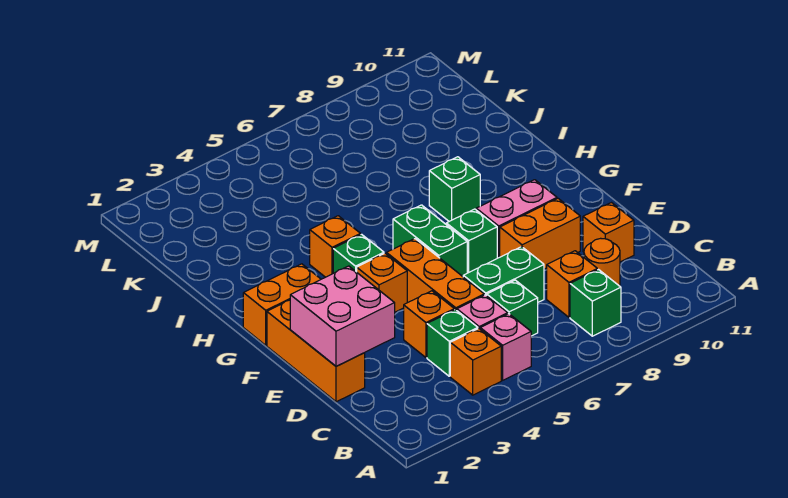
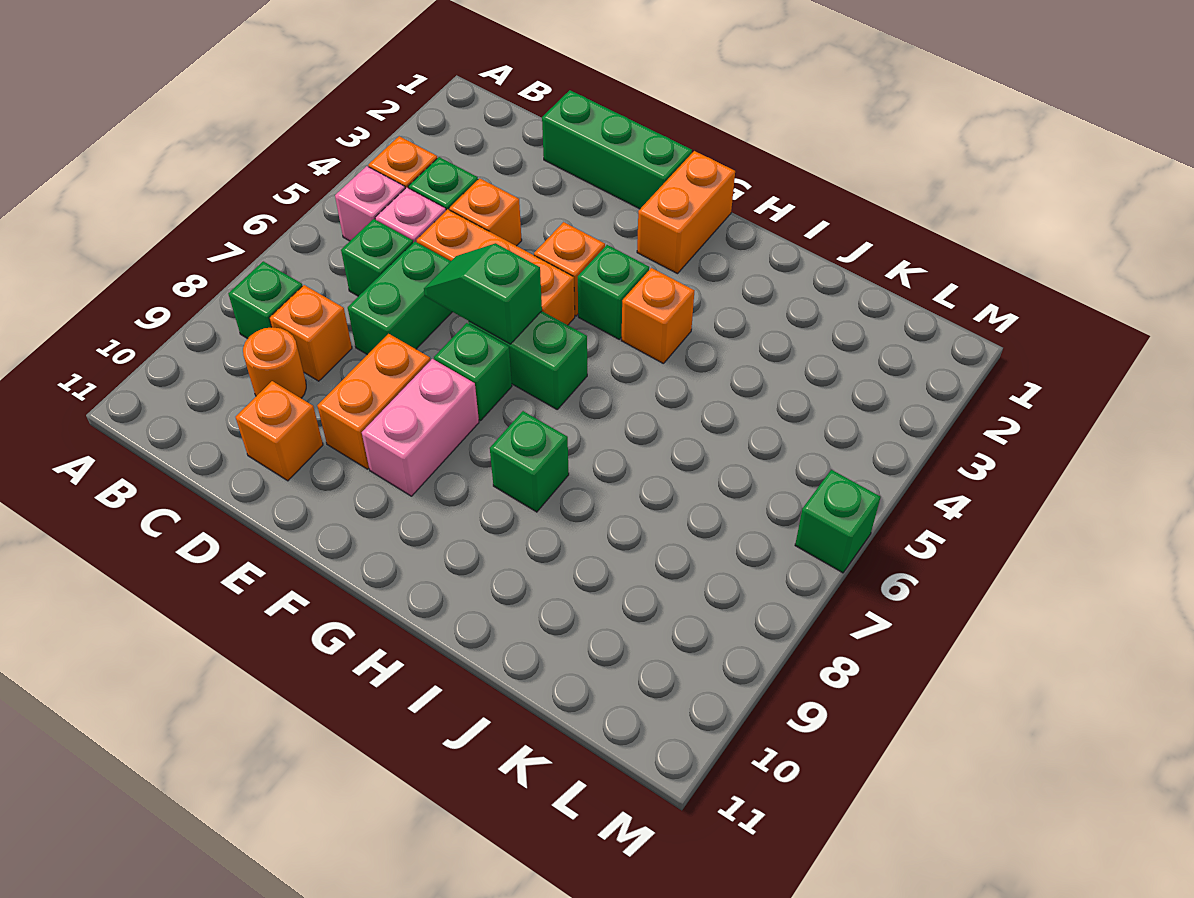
orange 1x3 brick [267,300,365,402] -> green 1x3 brick [542,90,692,209]
pink 2x2 brick [290,266,395,366] -> none
none -> green 1x2 slope [424,243,542,344]
none -> green 1x1 brick [795,470,880,573]

